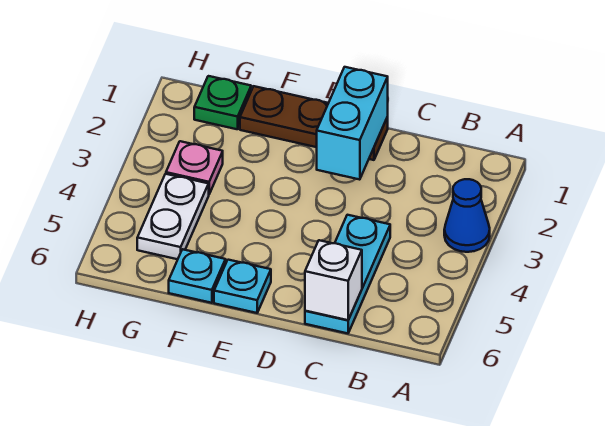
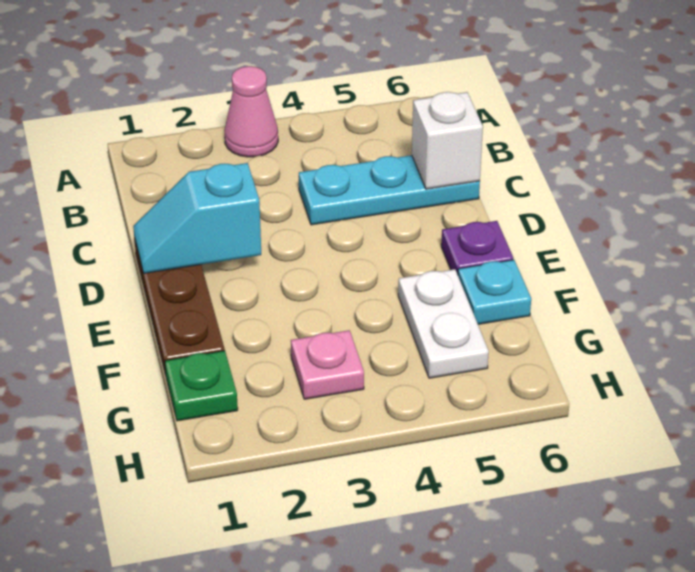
blue 1x1 cone [444,179,490,252] -> pink 1x1 cone [224,66,278,157]
cyan 1x2 brick [317,67,388,180] -> cyan 1x2 slope [133,163,261,274]
cyan 1x1 plate [214,260,271,313] -> purple 1x1 plate [441,221,513,275]
white 1x2 plate [137,174,209,259] -> white 1x2 plate turned to [398,269,489,378]

